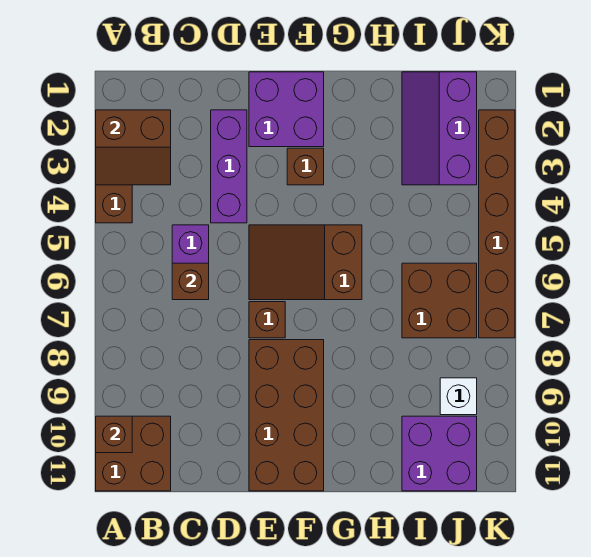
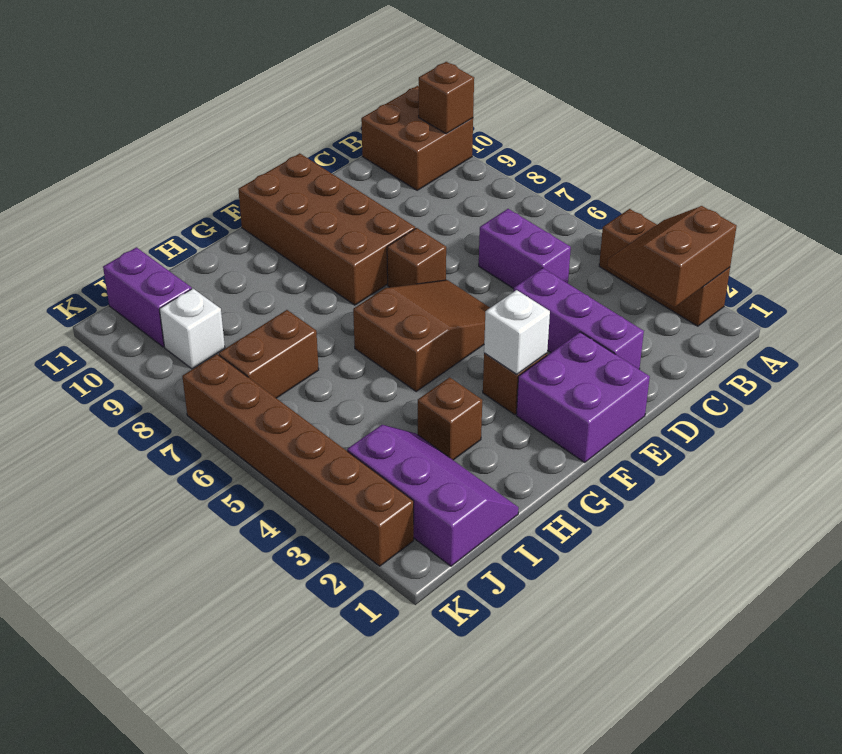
brown 1x1 brick [172,263,209,300] -> brown 1x1 brick moved to [418,377,482,460]
none -> white 1x1 brick [484,290,550,374]
brown 2x2 brick [402,263,477,338] -> brown 1x2 brick [219,310,319,398]
purple 2x2 brick [402,416,477,491] -> purple 1x2 brick [103,247,192,347]

